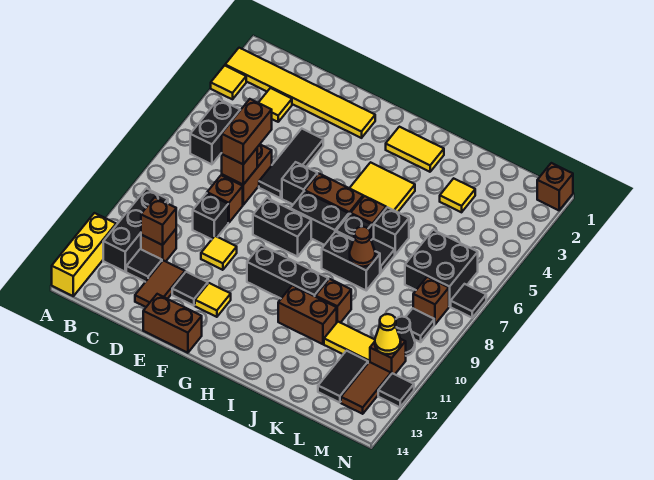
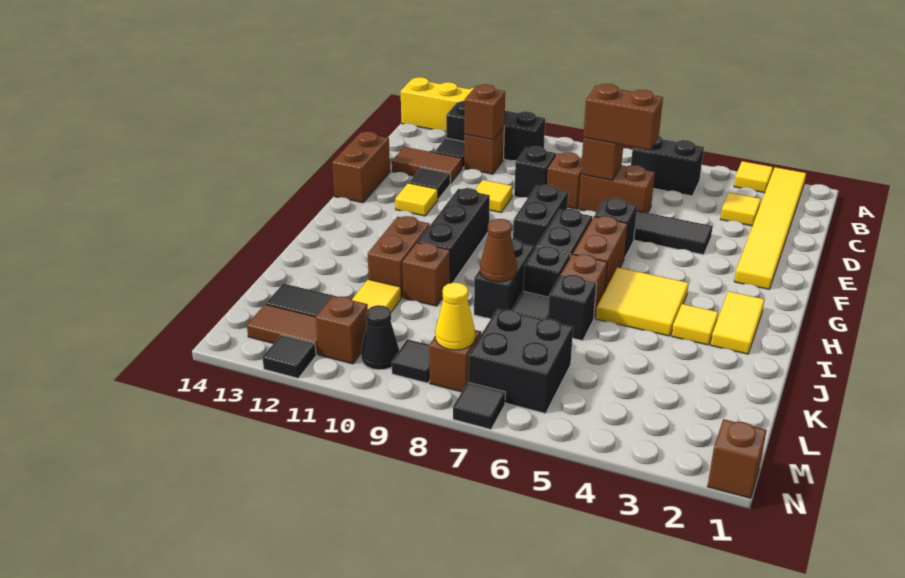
yellow 1x1 tile [440,178,475,212] -> yellow 1x1 tile moved to [672,304,718,345]
yellow 1x1 cone [375,314,401,354] -> yellow 1x1 cone moved to [435,283,475,350]

